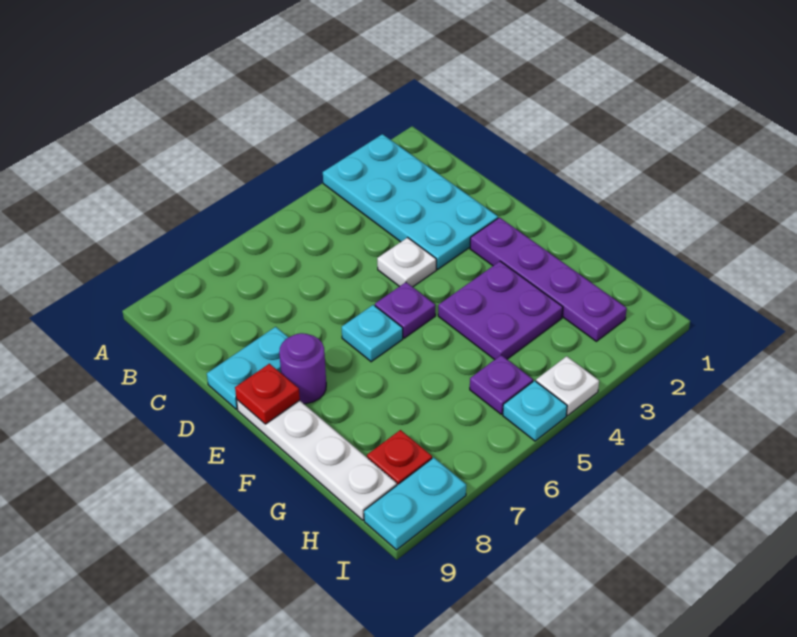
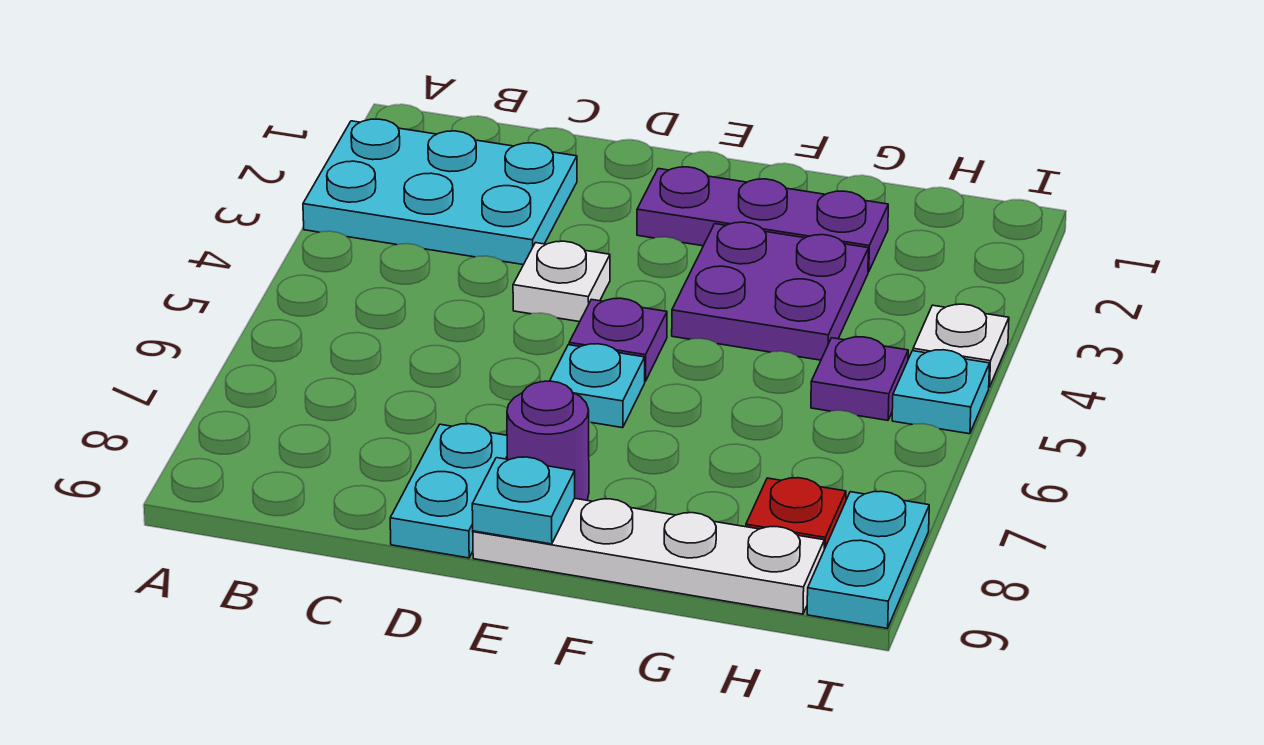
cyan 2x4 plate [323,134,498,269] -> cyan 2x3 plate [303,119,577,265]
purple 1x4 plate [470,218,627,341] -> purple 1x3 plate [637,167,888,272]
red 1x1 plate [235,364,300,424] -> cyan 1x1 plate [472,457,575,544]

